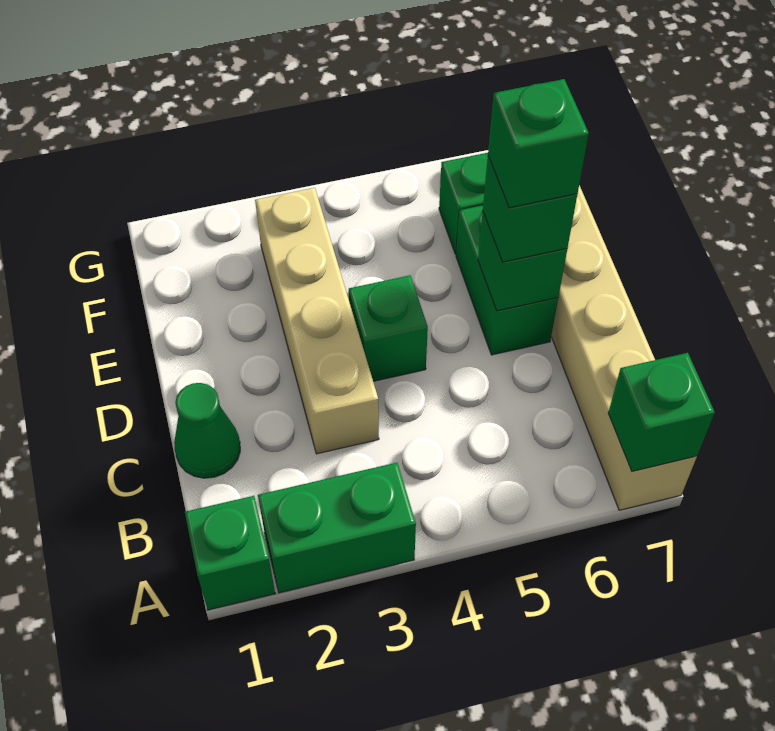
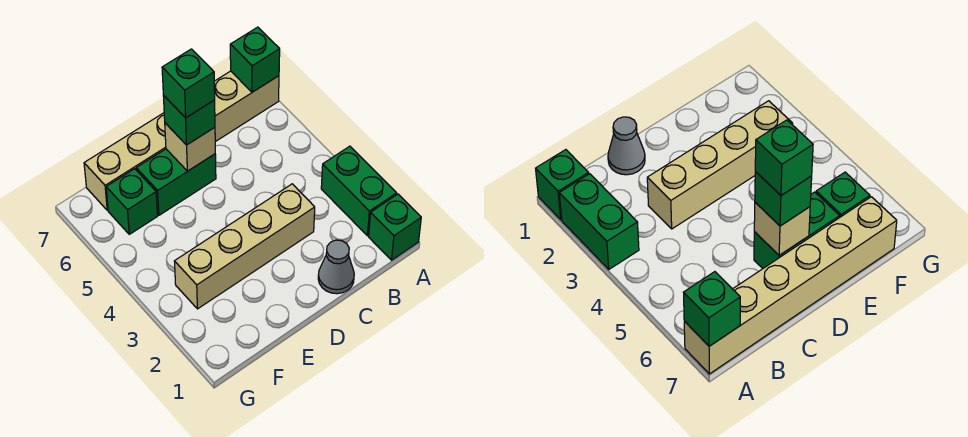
green 1x1 cone [174,383,240,478] -> grey 1x1 cone [318,240,354,294]
green 1x1 brick [349,275,428,381] -> none
green 1x1 brick [478,212,567,311] -> tan 1x1 brick [165,123,215,171]

